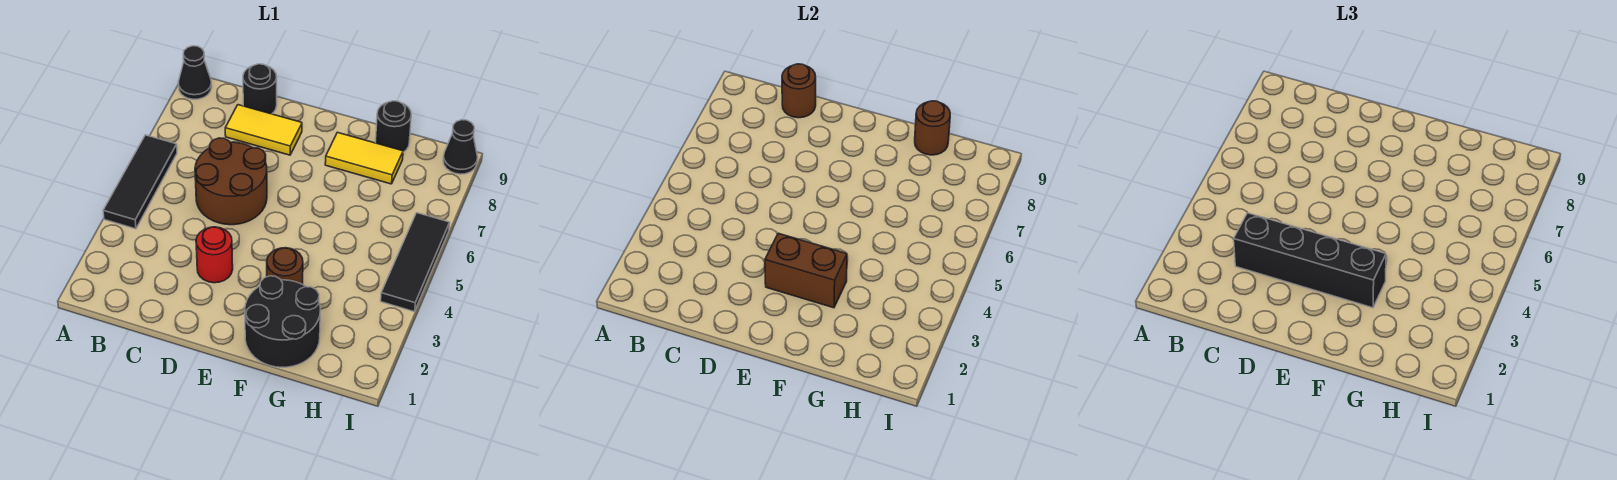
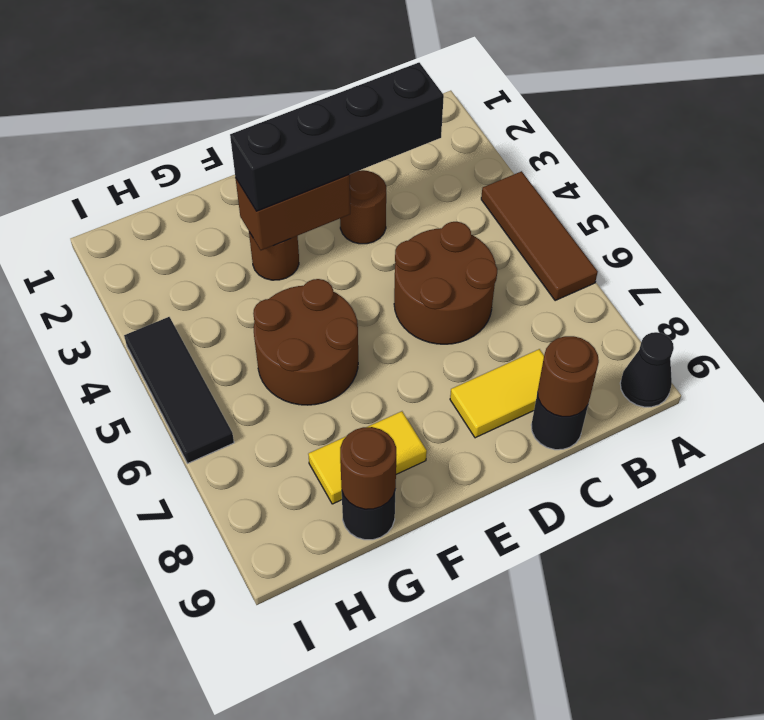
black 1x3 tile [103,135,177,229] -> brown 1x3 tile [481,171,598,301]
red 1x1 round brick [196,227,233,283] -> brown 1x1 round brick [340,170,386,244]
black 2x2 round brick [245,276,320,367] -> none
none -> brown 2x2 round brick [253,279,358,405]
black 1x1 cone [443,120,478,174] -> none

